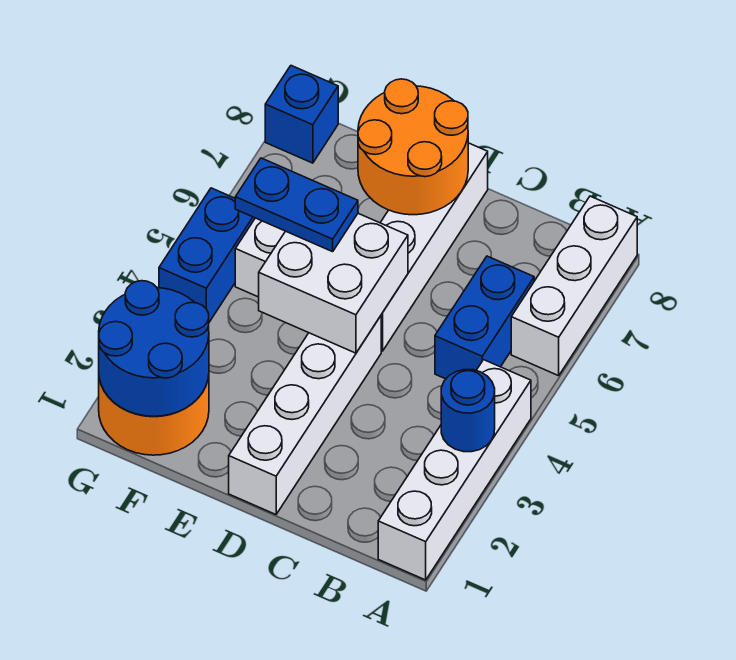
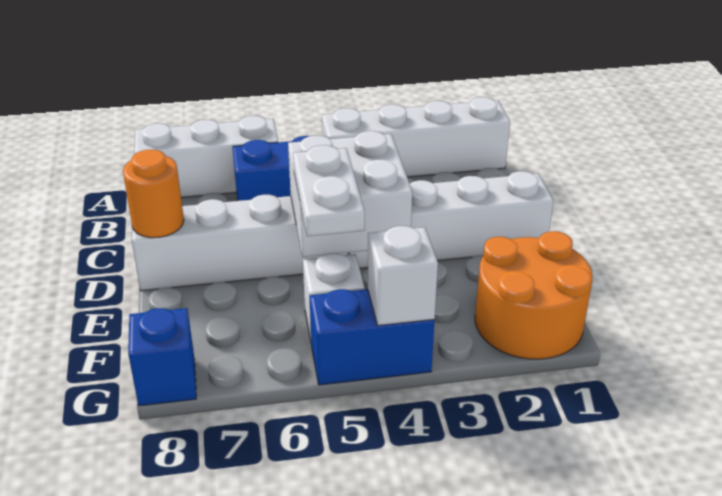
blue 1x1 round brick [441,370,495,452] -> none
orange 2x2 round brick [358,79,468,215] -> orange 1x1 round brick [123,150,184,238]
blue 1x2 plate [235,158,358,252] -> white 1x2 plate [293,145,365,236]
blue 2x2 round brick [99,281,209,416] -> none
none -> white 1x1 brick [368,226,438,326]

